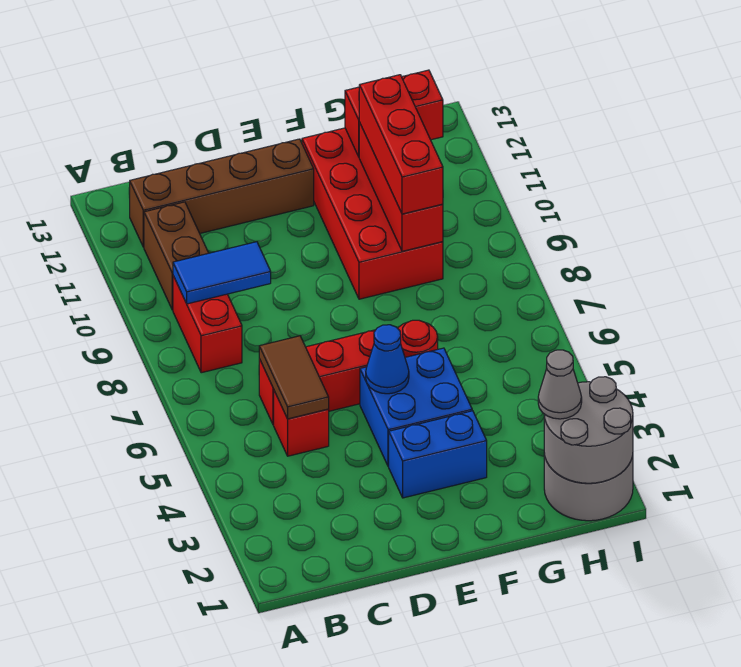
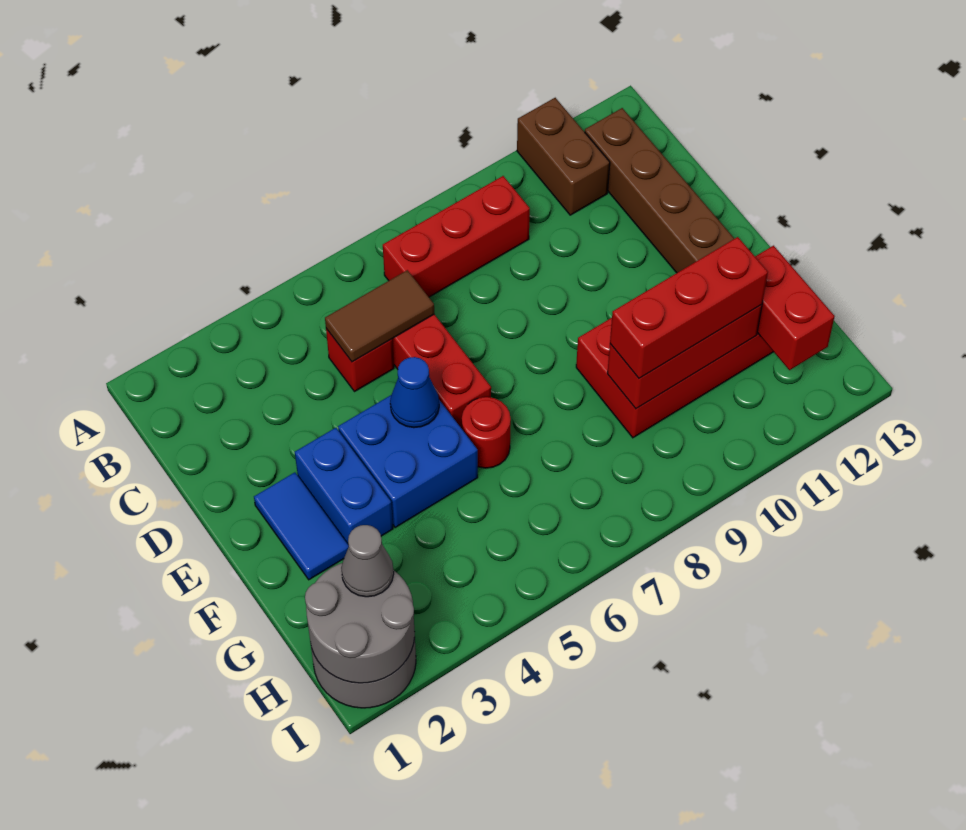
red 1x2 brick [173,276,242,373] -> red 1x3 brick [383,176,530,297]
blue 1x2 tile [173,242,271,304] -> blue 1x2 tile moved to [254,472,349,580]
brown 1x2 brick [144,202,208,310] -> brown 1x2 brick turned to [517,98,610,215]

